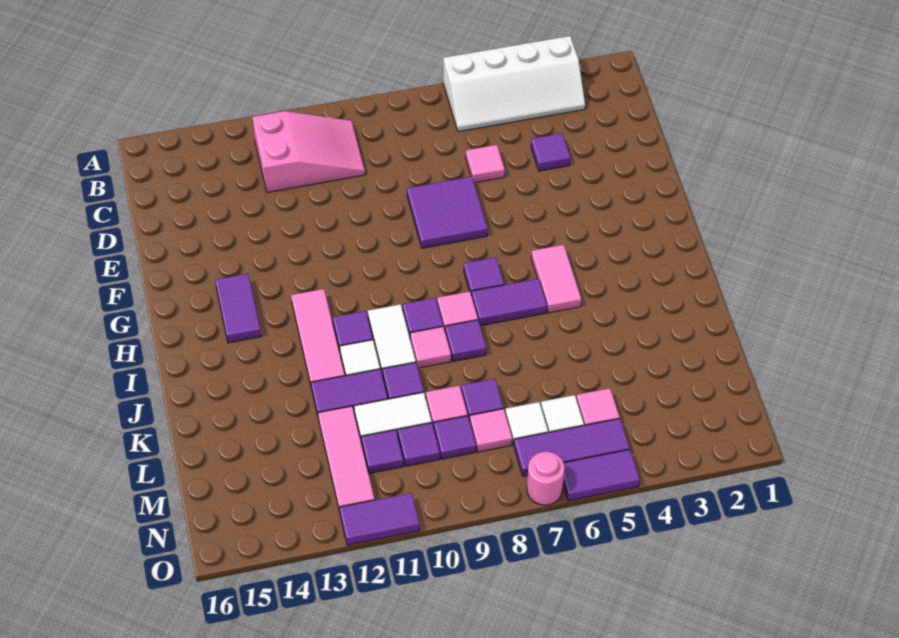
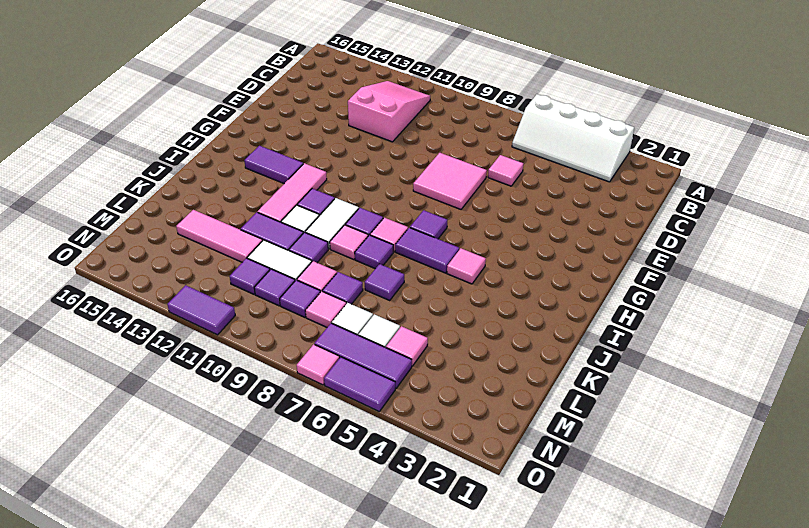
pink 2x3 slope [252,111,365,192] -> pink 2x3 slope turned to [348,81,430,142]
purple 1x1 tile [531,133,570,171] -> purple 1x1 tile moved to [365,264,404,300]
purple 2x2 tile [407,177,488,248] -> pink 2x2 tile [413,153,487,209]
purple 1x2 tile [215,274,261,343] -> purple 1x2 tile turned to [244,146,303,183]
pink 1x2 tile [531,245,581,313] -> pink 1x1 tile [447,248,486,284]
pink 1x3 tile [318,406,374,512] -> pink 1x3 tile turned to [176,210,263,262]
pink 1x1 round brick [527,452,565,505] -> pink 1x1 tile [297,344,340,385]

